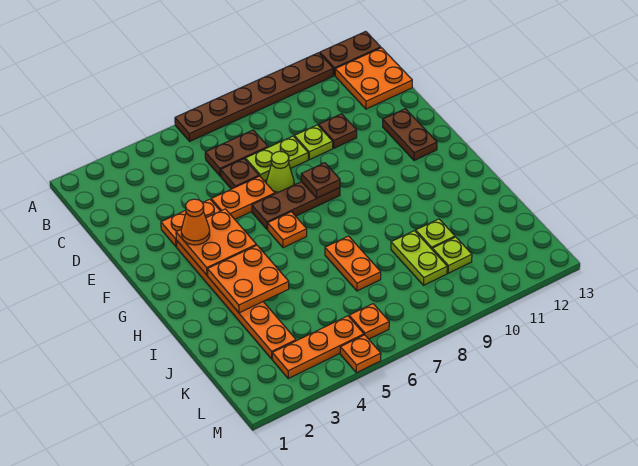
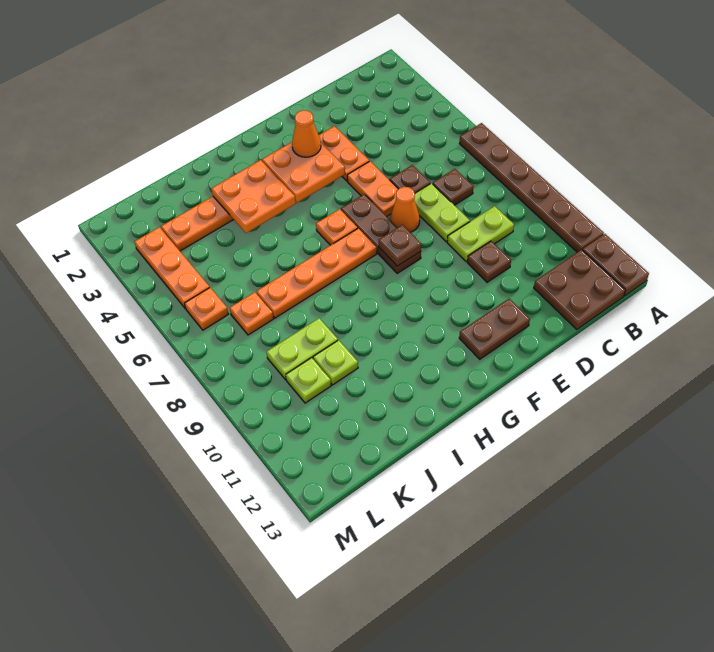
orange 2x2 plate [335,48,412,109] -> brown 2x2 plate [534,250,625,330]
brown 1x2 plate [205,130,268,176] -> brown 1x1 plate [433,169,474,205]
lime 1x1 plate [294,125,333,160] -> lime 1x2 plate [447,206,514,262]
lime 1x1 cone [266,151,294,194] -> orange 1x1 cone [390,187,420,232]
orange 1x2 plate [325,236,381,291] -> orange 1x4 plate [256,228,377,318]
orange 1x1 plate [340,335,381,373] -> orange 1x1 plate moved to [229,292,274,335]

